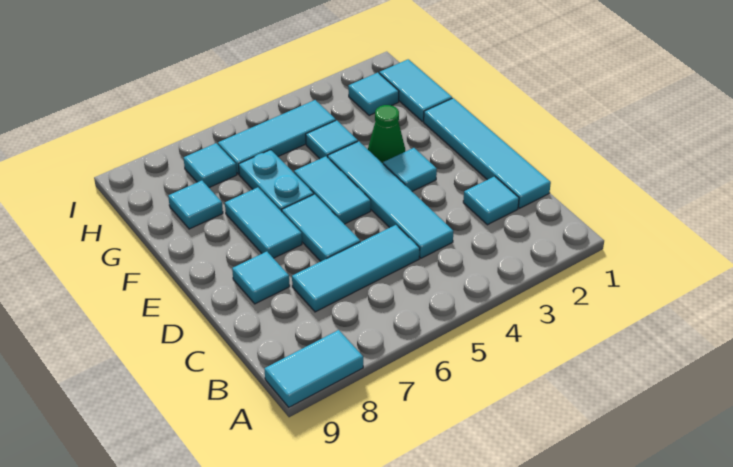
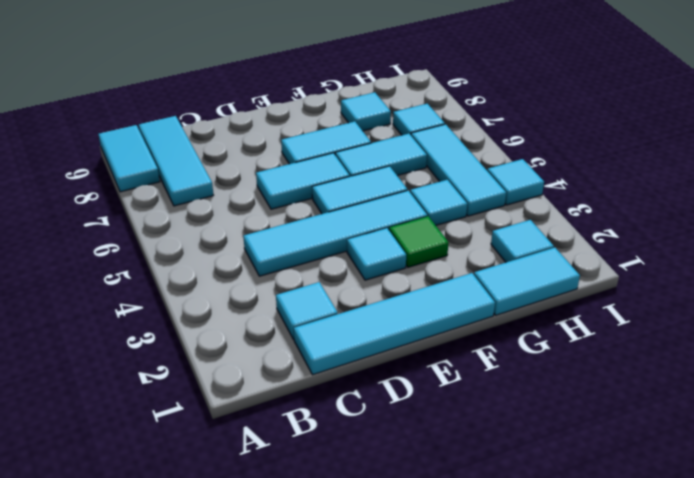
cyan 1x3 tile [292,225,420,312] -> cyan 1x3 tile moved to [139,116,213,206]
cyan 1x1 tile [232,252,290,304] -> cyan 1x1 tile moved to [487,159,544,205]
green 1x1 cone [368,105,405,163] -> green 1x1 tile [389,216,449,267]
cyan 1x2 plate [239,150,314,212] -> cyan 1x2 tile [335,134,427,176]

